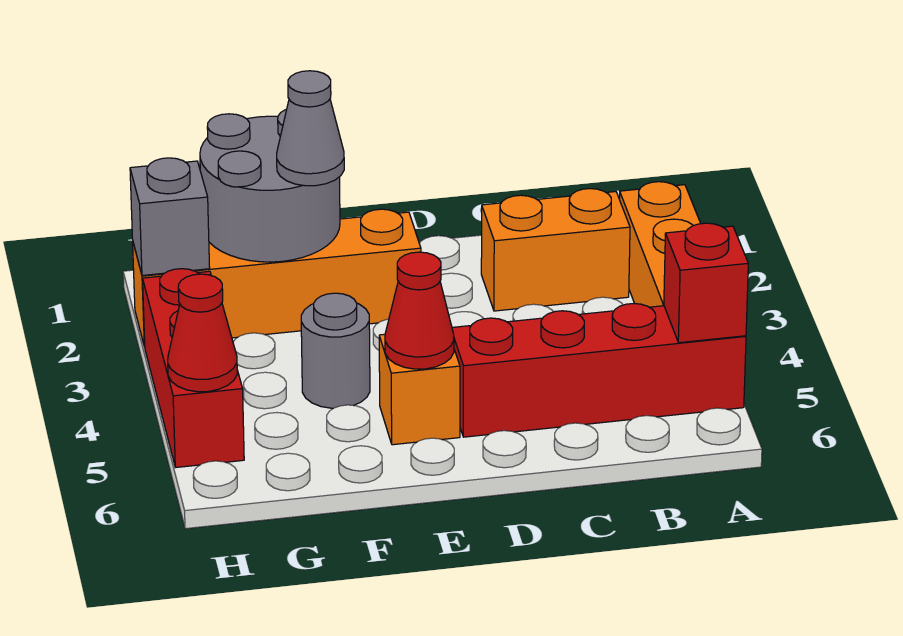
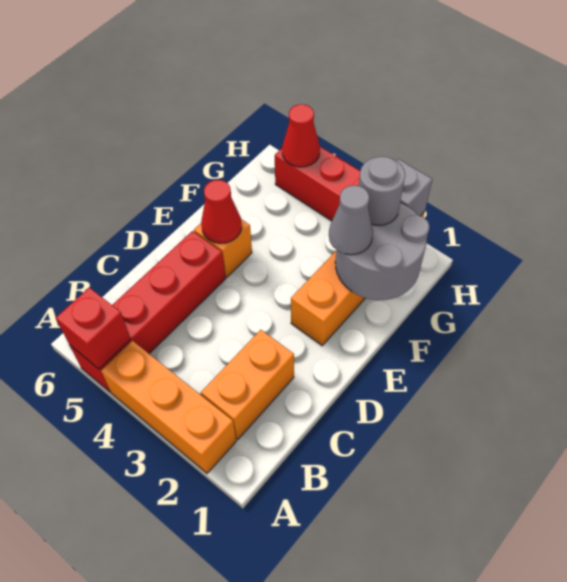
grey 1x1 round brick [301,293,370,408] -> grey 1x1 round brick moved to [359,156,405,225]

